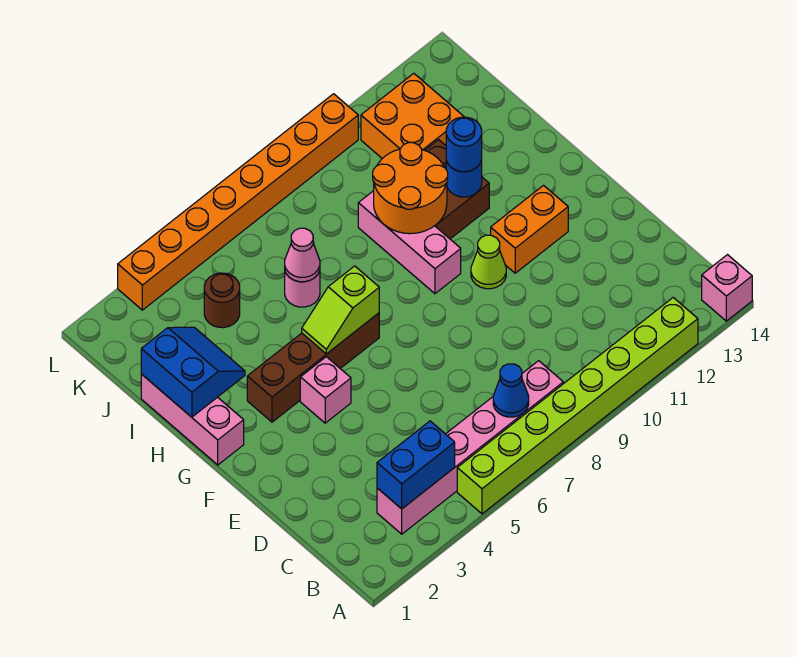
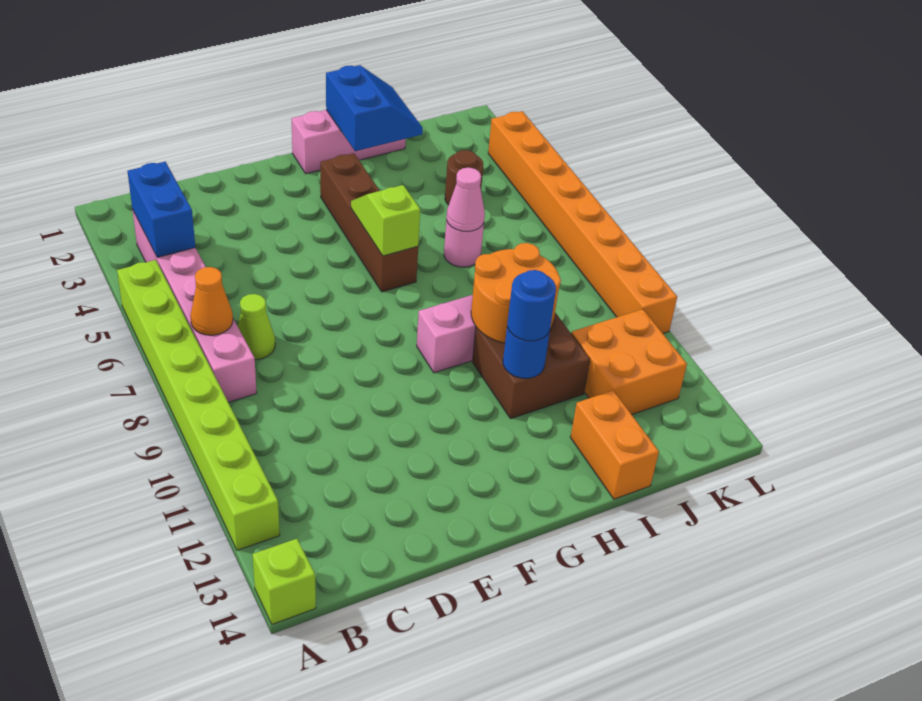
pink 1x1 brick [702,255,752,321] -> lime 1x1 brick [252,539,316,624]
blue 1x1 cone [493,364,529,417] -> orange 1x1 cone [190,267,233,335]
pink 1x1 brick [300,357,351,423] -> none
lime 1x1 cone [471,235,506,289] -> lime 1x1 cone moved to [238,294,275,360]
orange 1x2 brick [491,186,568,273] -> orange 1x2 brick moved to [570,390,659,499]
blue 2x2 slope [141,327,245,417] -> blue 2x2 slope turned to [326,65,423,151]

